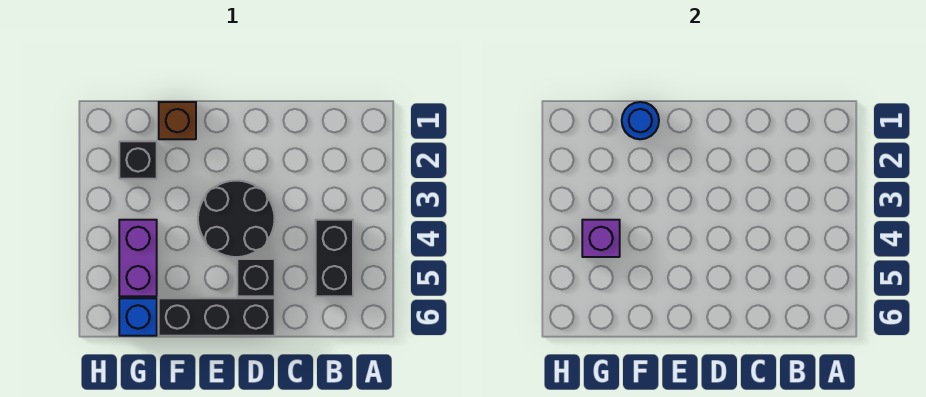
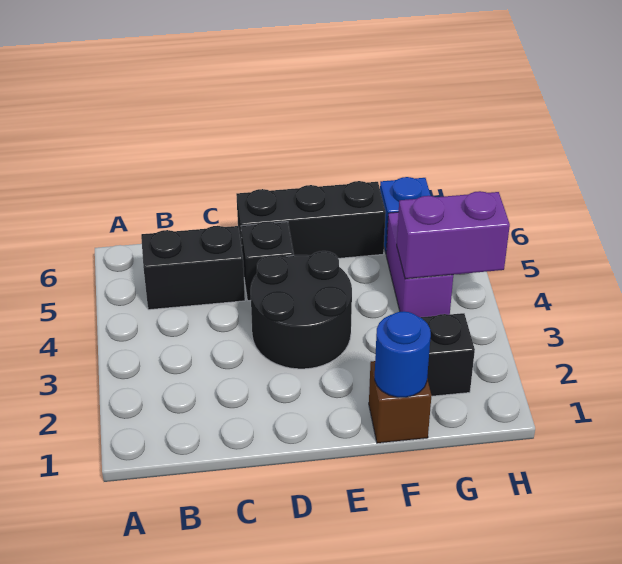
black 1x2 brick [316,220,353,296] -> black 1x2 brick turned to [141,226,245,310]
purple 1x1 brick [582,220,620,257] -> purple 1x2 brick [397,191,510,279]

